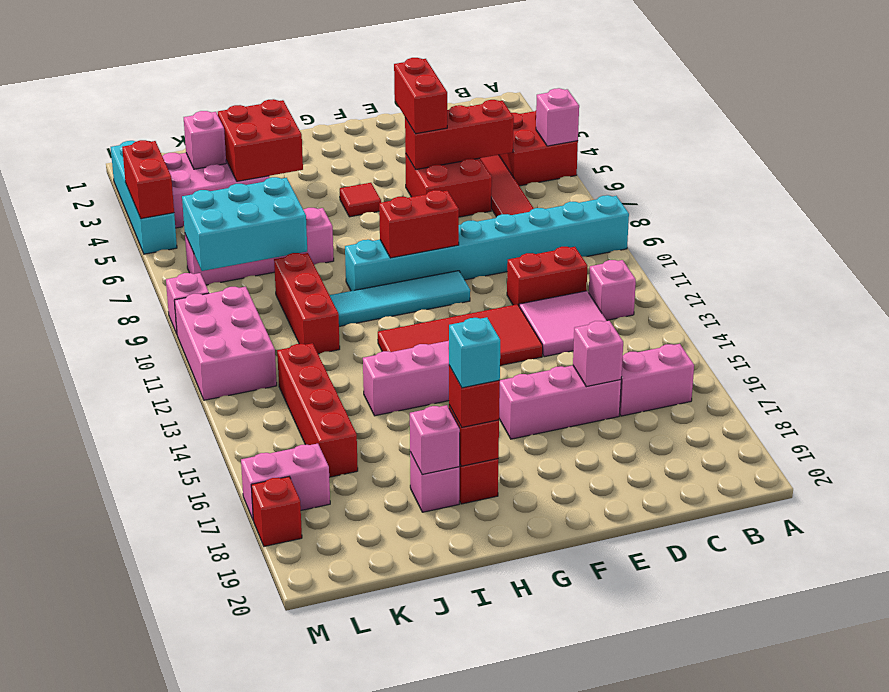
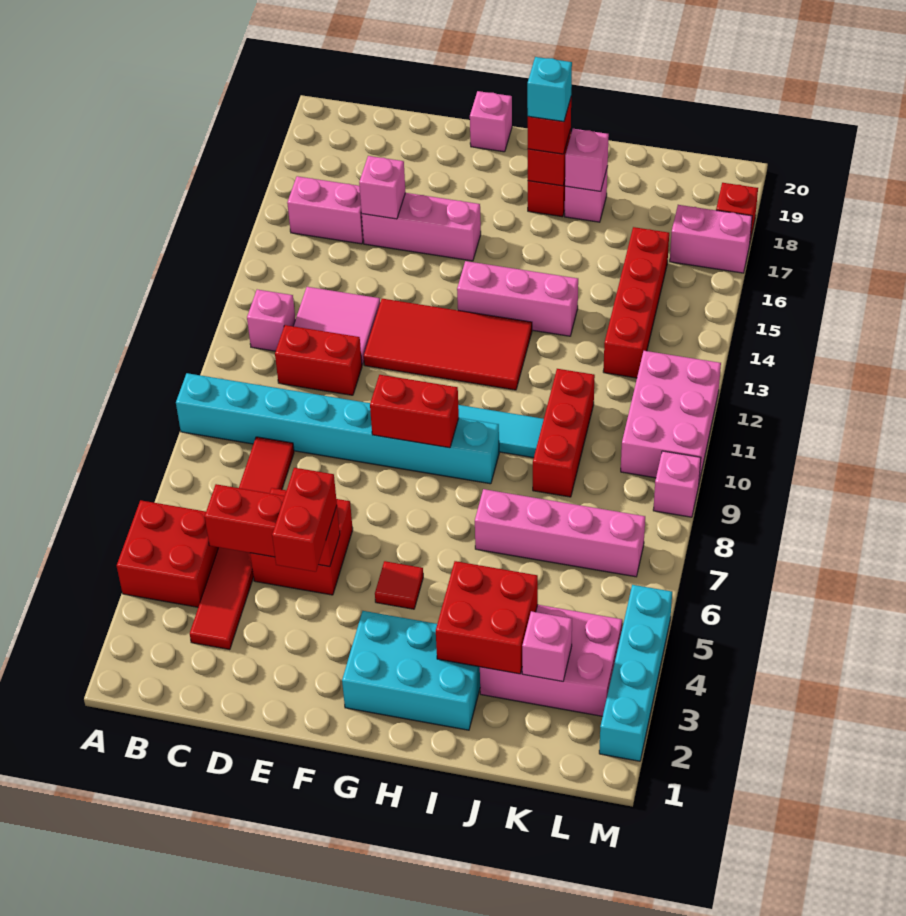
pink 1x1 brick [536,88,579,146] -> pink 1x1 brick moved to [470,91,512,152]
cyan 2x3 brick [182,177,307,271] -> cyan 2x3 brick moved to [342,611,480,730]
red 1x2 brick [122,140,174,219] -> none

